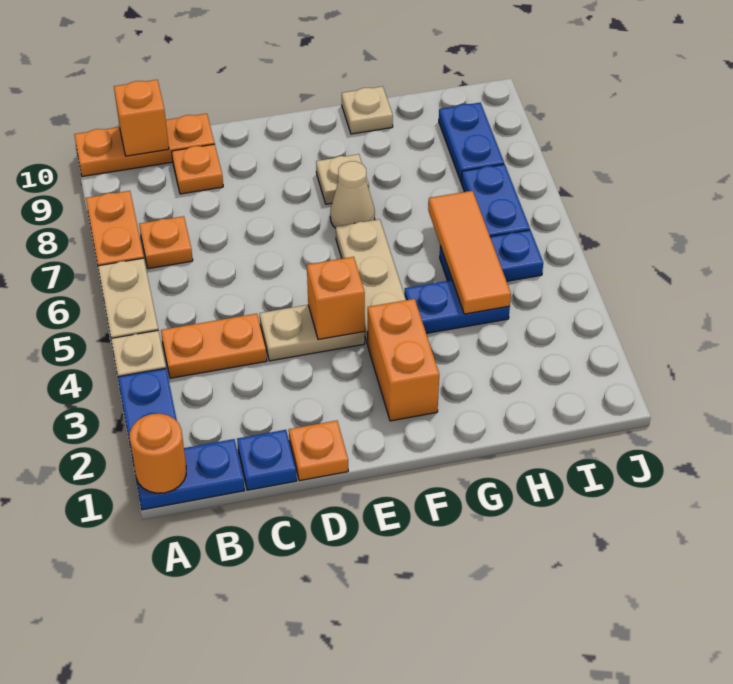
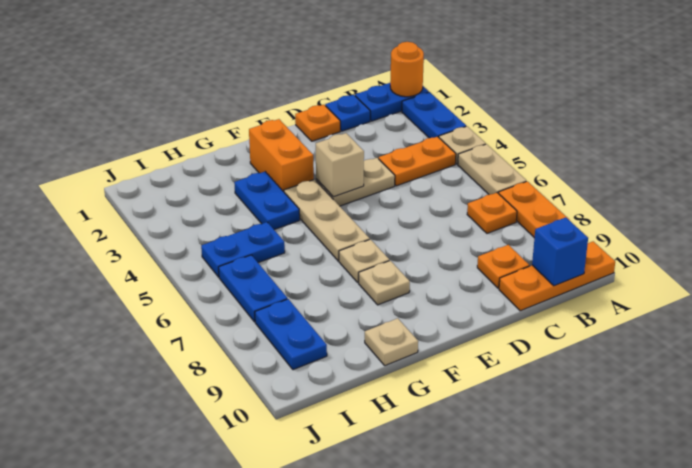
orange 1x1 brick [114,80,169,156] -> blue 1x1 brick [532,217,588,286]
orange 1x1 brick [307,257,365,339] -> tan 1x1 brick [316,133,364,197]
tan 1x1 cone [330,161,375,228] -> tan 1x1 plate [339,239,389,282]
blue 1x2 plate [404,280,510,334] -> blue 1x2 plate turned to [234,172,300,230]
orange 1x3 tile [428,191,511,314] -> none

